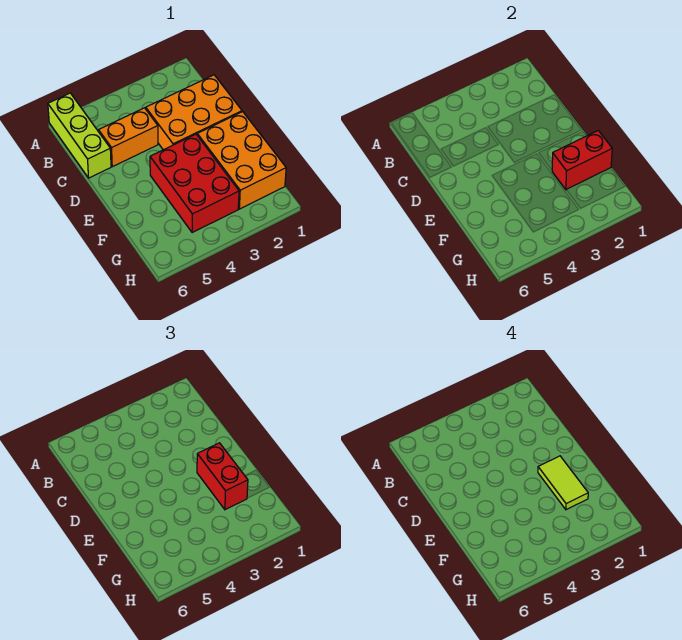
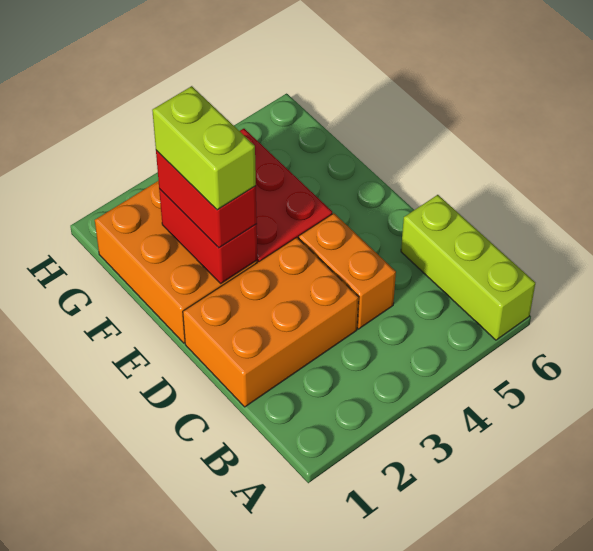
orange 1x2 brick [99,108,158,167] -> orange 1x2 brick turned to [299,213,396,329]
lime 1x2 tile [538,456,588,510] -> lime 1x2 brick [152,86,256,210]
red 1x2 brick [552,131,612,189] -> red 1x2 brick turned to [159,189,257,283]

